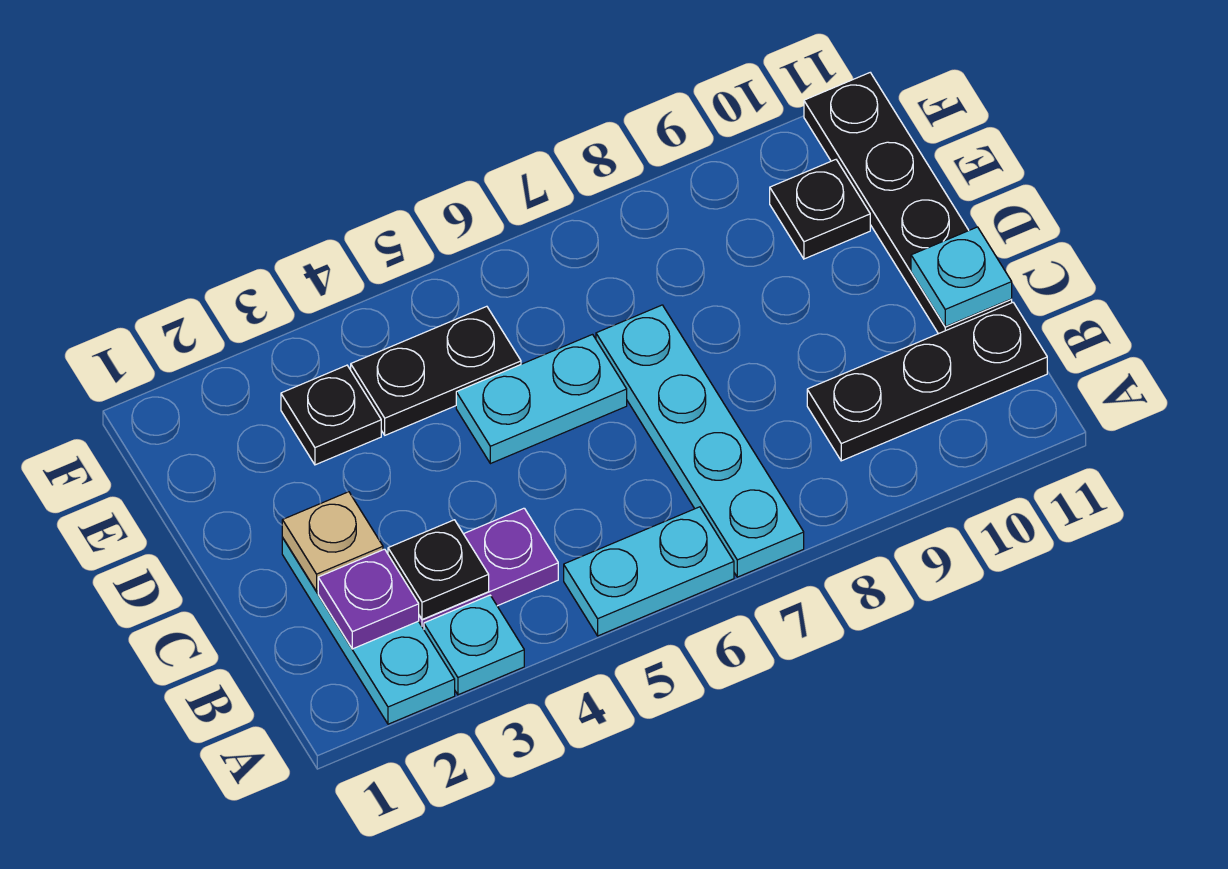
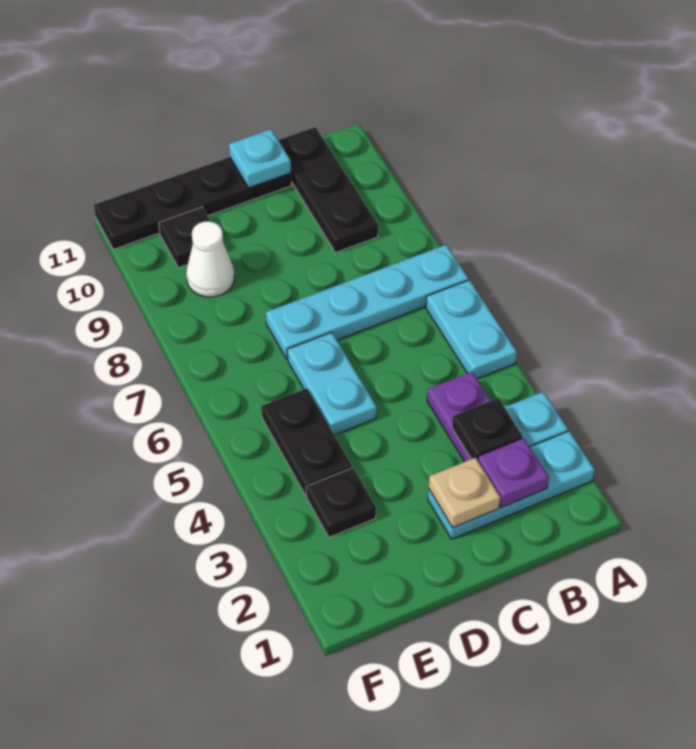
none -> white 1x1 cone [186,221,234,297]

